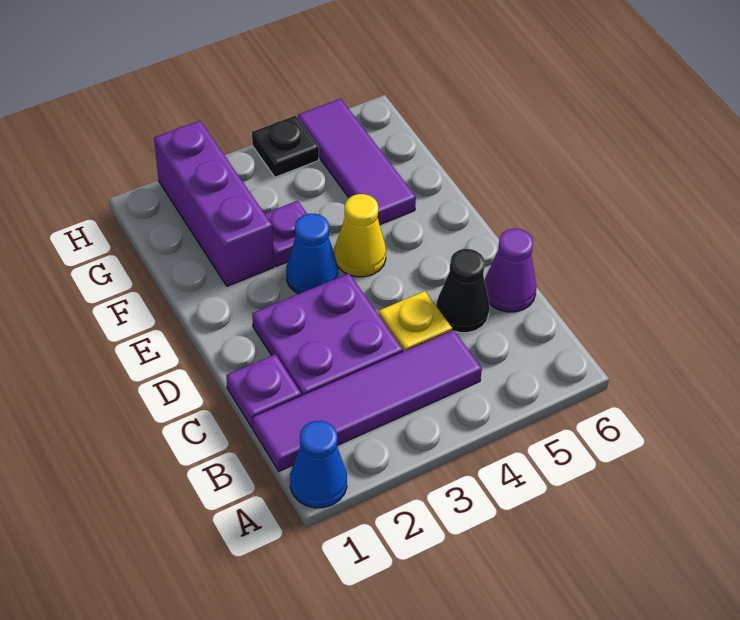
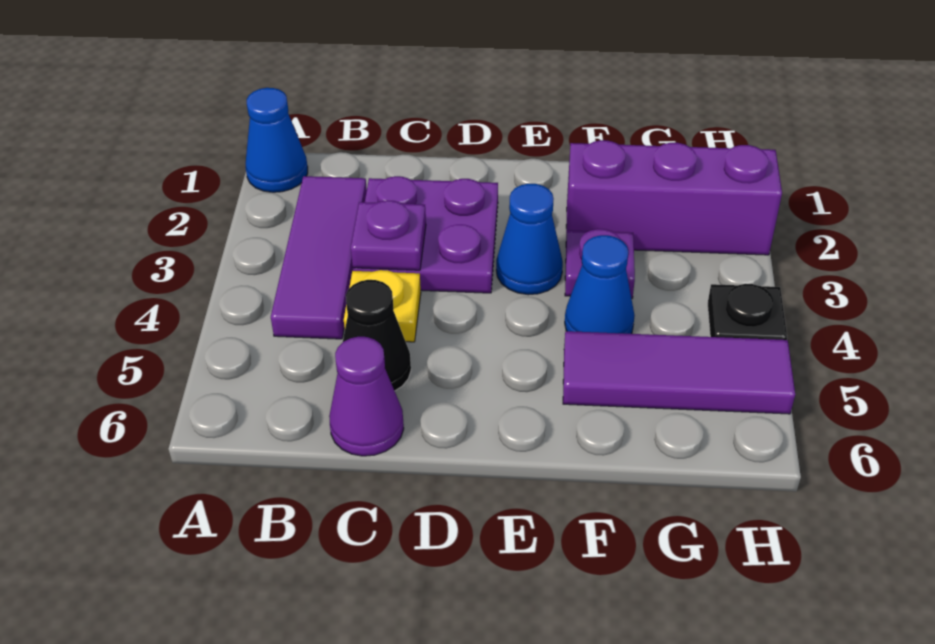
purple 1x4 tile [252,330,482,471] -> purple 1x3 tile [271,176,367,339]
purple 1x1 plate [226,354,301,428] -> purple 1x1 plate moved to [351,200,426,270]
yellow 1x1 cone [335,194,386,277] -> none
none -> blue 1x1 cone [565,235,635,334]

